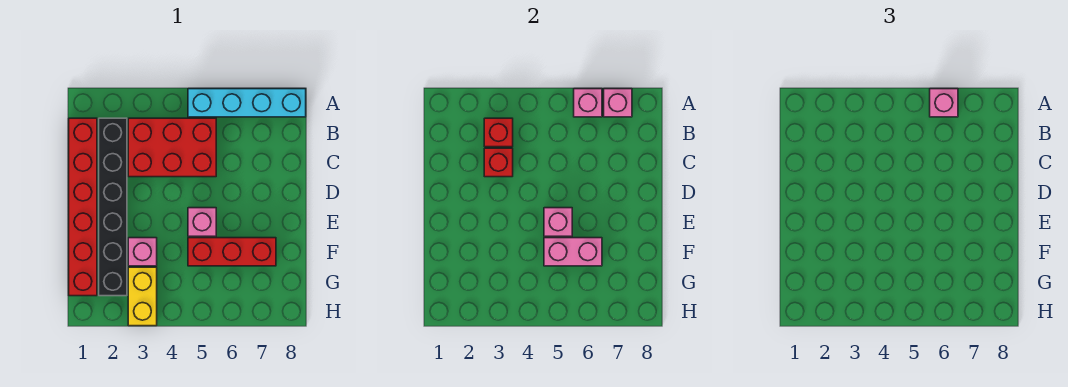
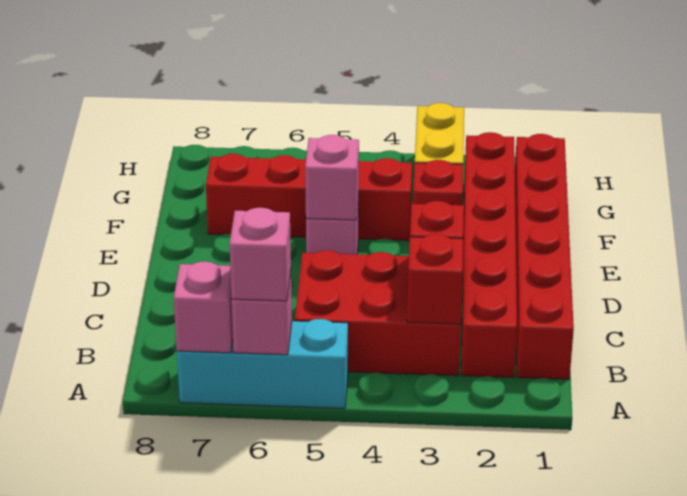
cyan 1x4 brick [188,89,306,117] -> cyan 1x3 brick [177,319,348,408]
black 1x6 brick [99,118,127,296] -> red 1x6 brick [461,132,517,378]
pink 1x1 brick [128,238,157,266] -> red 1x1 brick [413,160,463,205]
red 1x3 brick [188,238,276,266] -> red 1x4 brick [206,154,412,241]
pink 1x2 brick [544,238,602,266] -> none

